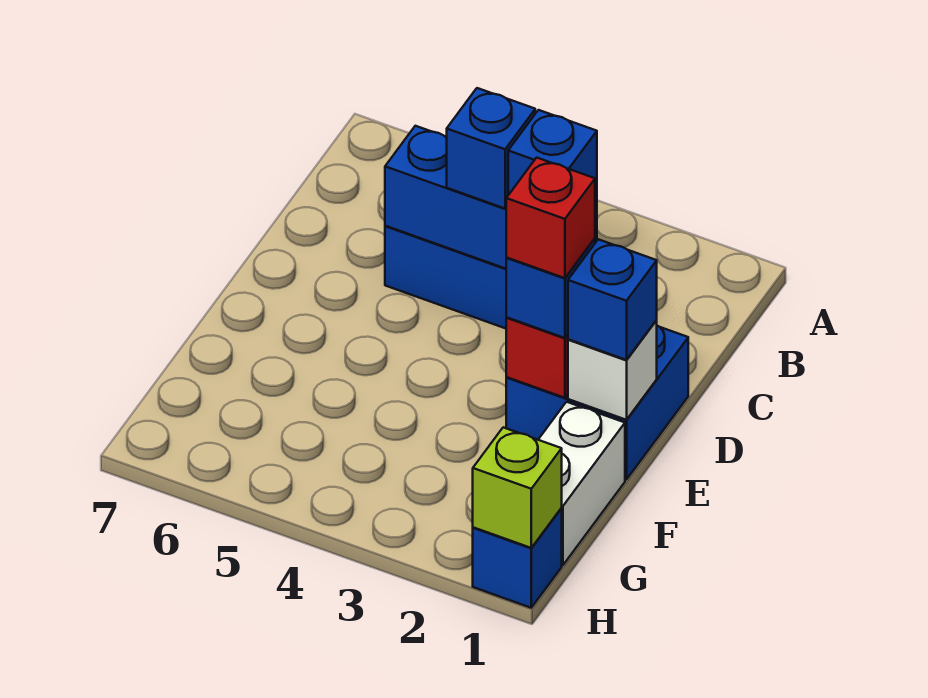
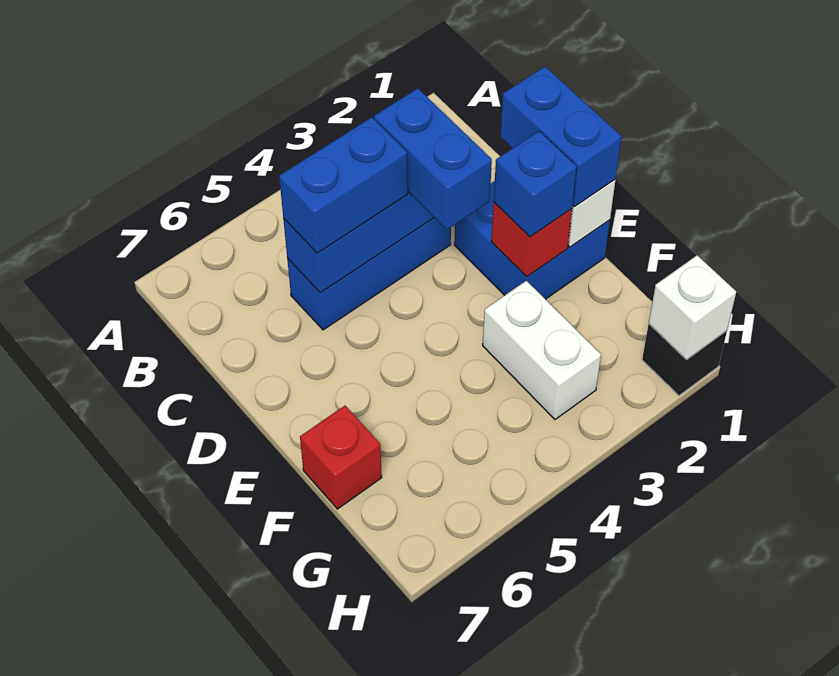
blue 1x1 brick [508,110,597,195] -> blue 1x2 brick [374,88,492,230]
blue 1x1 brick [447,88,535,208] -> blue 1x2 brick [279,117,408,253]
blue 1x1 brick [568,239,657,360] -> blue 1x2 brick [500,67,621,207]
red 1x1 brick [506,158,595,278] -> red 1x1 brick moved to [300,406,382,509]
white 1x2 brick [538,402,625,565] -> white 1x2 brick moved to [483,281,601,420]
blue 1x1 brick [473,508,562,608] -> black 1x1 brick [642,324,727,396]
lime 1x1 brick [473,427,562,548] -> white 1x1 brick [649,255,736,360]

